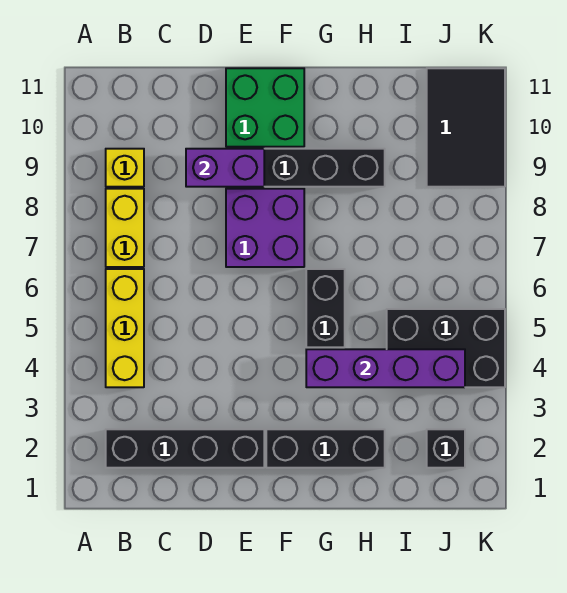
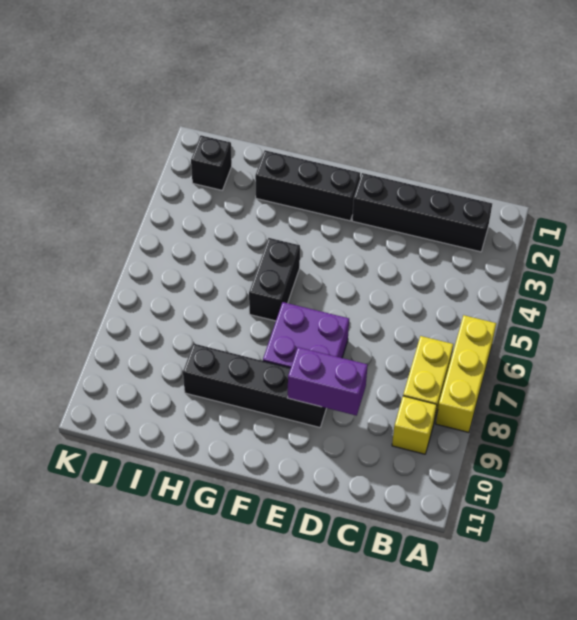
yellow 1x3 brick [106,269,144,387] -> yellow 1x3 brick moved to [436,315,496,433]
green 2x2 brick [226,68,304,147] -> none
purple 1x4 brick [306,349,465,387] -> none
black 2x3 brick [387,309,505,387] -> none
black 2x3 tile [427,68,505,187] -> none

